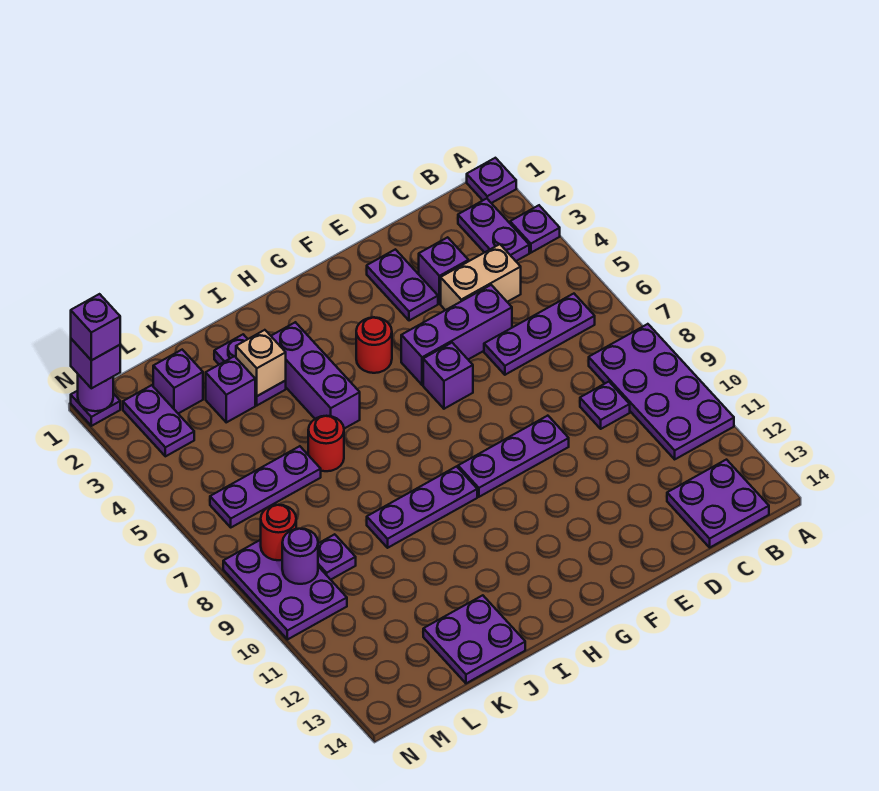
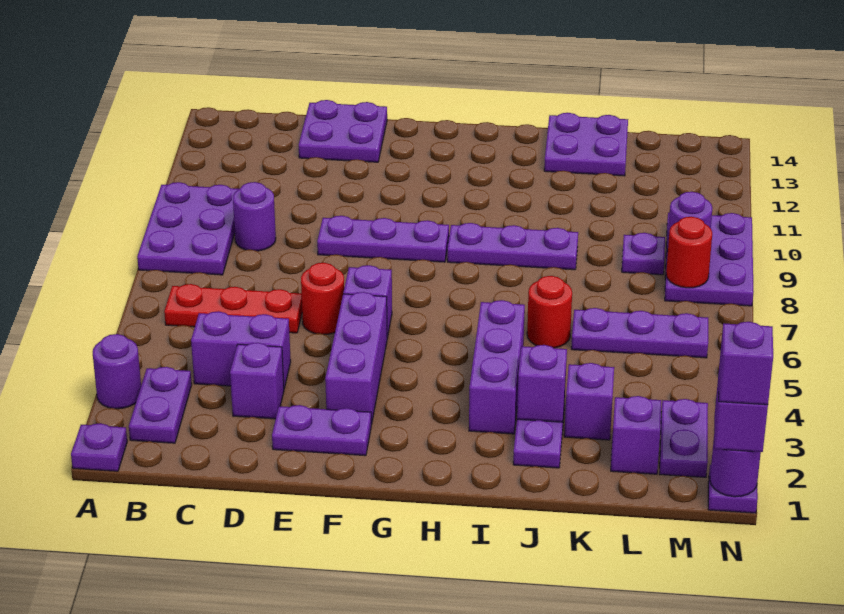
purple 1x1 plate [510,205,560,253] -> purple 1x1 round brick [93,334,141,409]
purple 2x4 plate [589,324,734,459] -> purple 2x3 plate [137,182,239,275]
purple 1x3 plate [484,294,595,375] -> red 1x3 plate [164,284,302,333]
purple 2x2 plate [667,460,769,547] -> purple 2x2 plate moved to [299,100,387,162]
tan 1x2 brick [441,244,521,310] -> purple 1x2 brick [191,311,291,388]
purple 1x1 plate [580,382,630,429] -> purple 1x1 round brick [233,182,276,251]
purple 1x3 brick [401,285,512,385] -> purple 1x3 brick turned to [325,292,387,425]
purple 1x2 plate [367,249,438,321] -> purple 1x2 plate turned to [272,405,371,456]
red 1x1 round brick [356,317,392,373] -> red 1x1 round brick moved to [301,263,344,334]
tan 1x1 brick [236,330,286,396] -> purple 1x1 brick [517,345,567,422]

